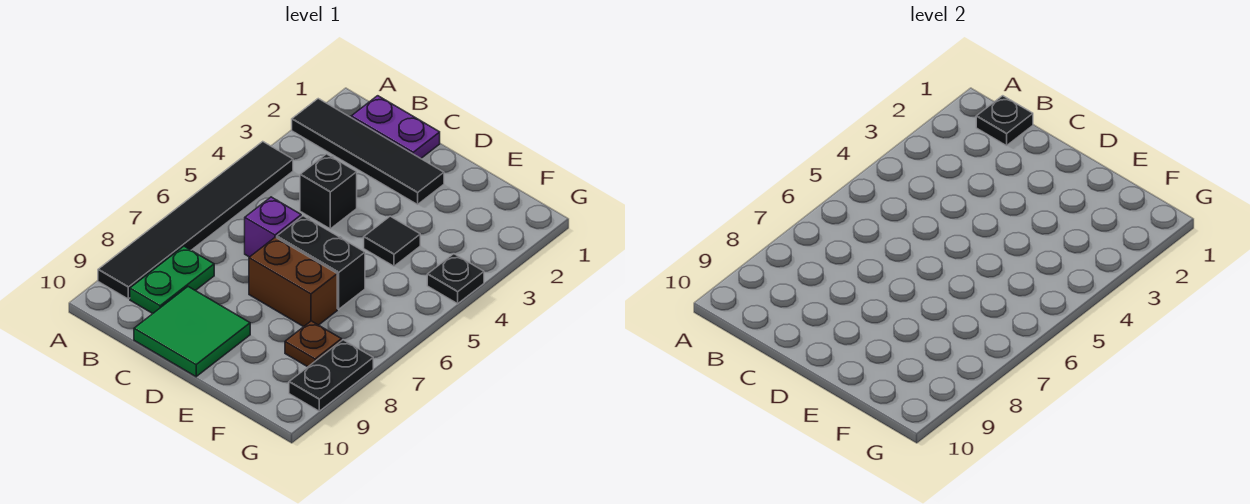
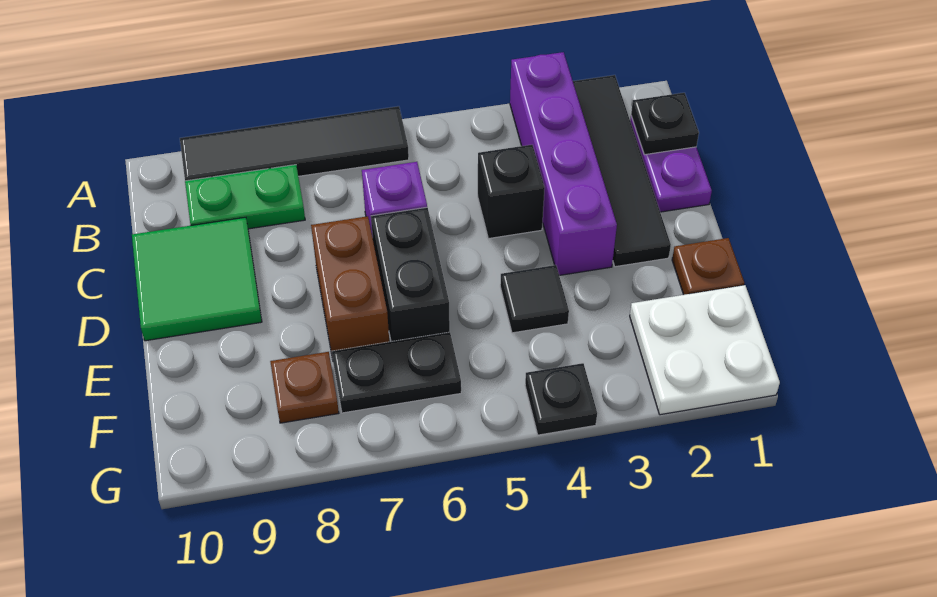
none -> purple 1x4 brick [510,52,617,275]
black 1x6 tile [98,142,293,299] -> black 1x4 tile [180,106,409,181]
none -> brown 1x1 plate [672,238,744,295]
none -> white 2x2 plate [630,285,780,415]
black 1x2 plate [289,340,373,411] -> black 1x2 plate moved to [332,332,461,413]

